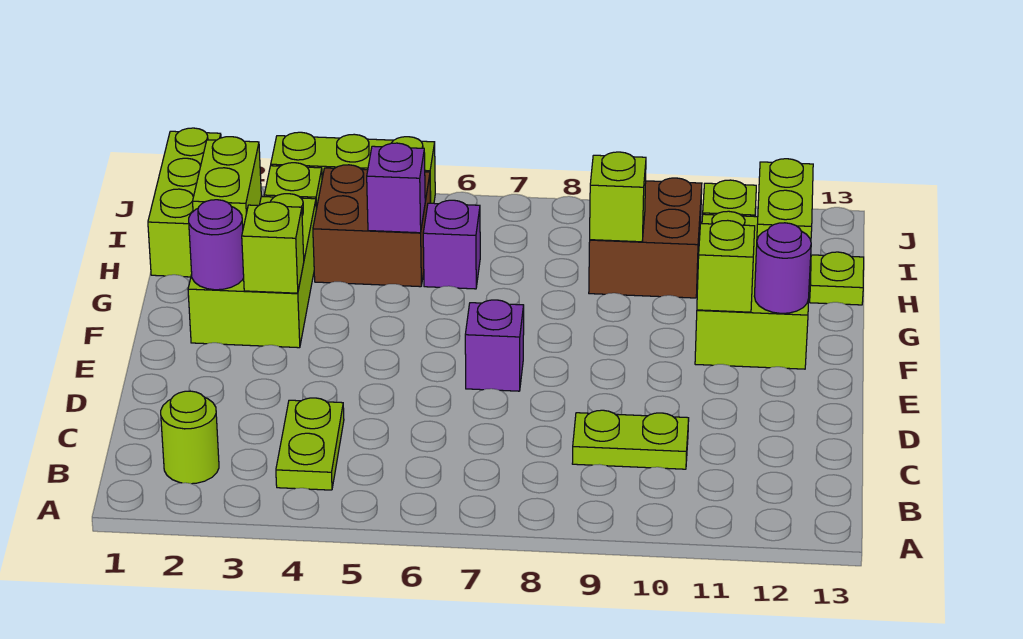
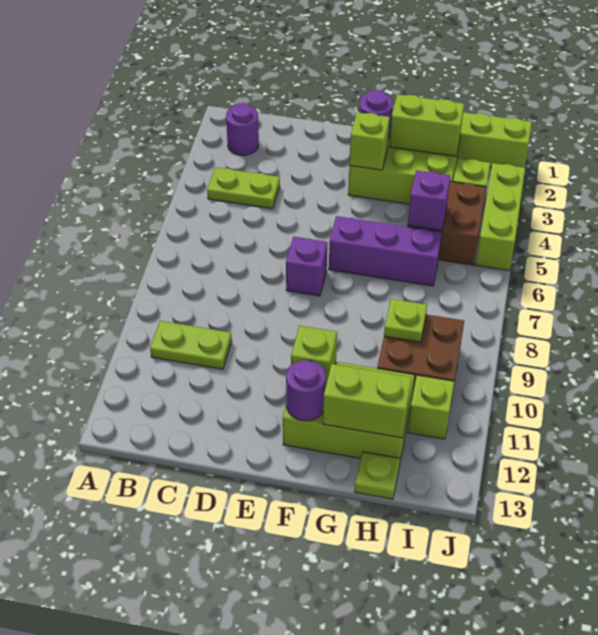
lime 1x1 round brick [161,391,219,484] -> purple 1x1 round brick [226,103,259,155]
lime 1x2 plate [572,410,689,469] -> lime 1x2 plate turned to [150,321,232,369]
purple 1x1 brick [423,200,480,289] -> purple 1x3 brick [329,216,442,286]
lime 1x1 brick [590,152,646,242] -> lime 1x1 plate [384,299,427,342]

